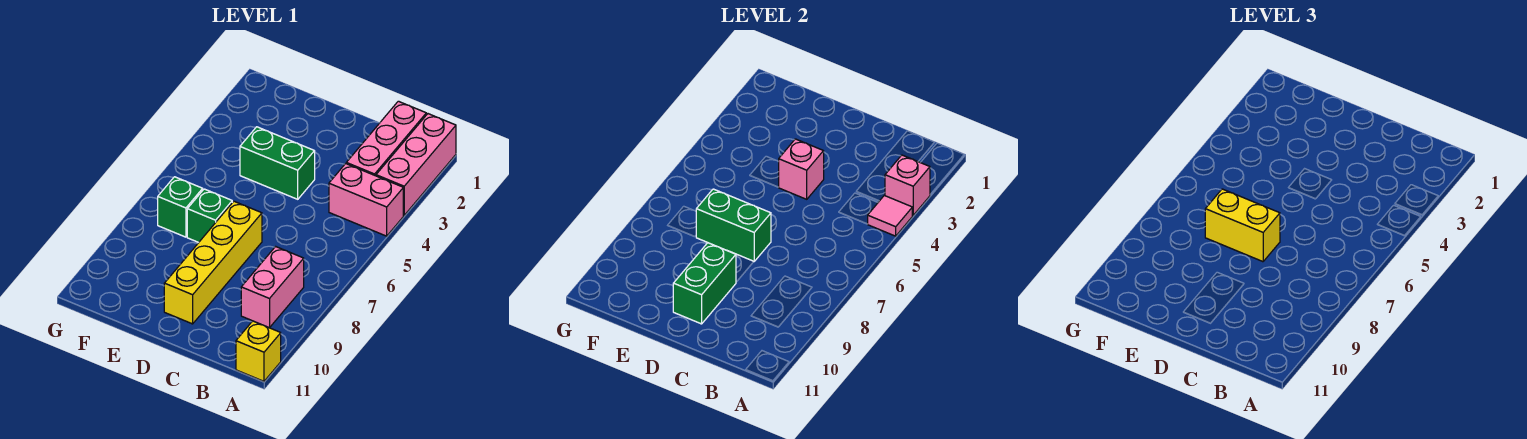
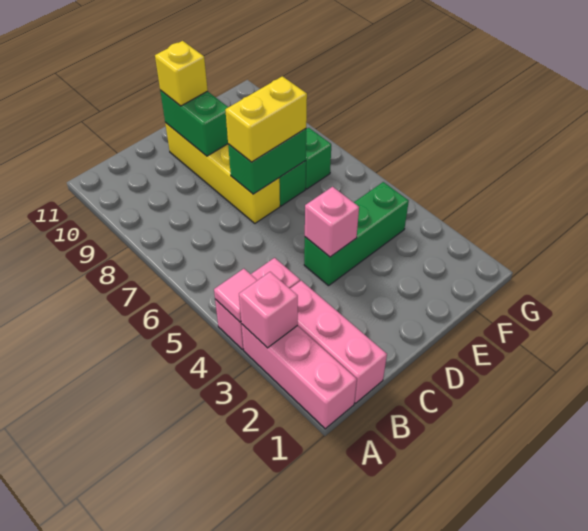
yellow 1x1 brick [236,321,281,381] -> yellow 1x1 brick moved to [155,41,208,106]
pink 1x2 brick [241,247,304,328] -> none
green 1x2 brick [240,127,315,199] -> green 1x3 brick [304,182,409,286]

